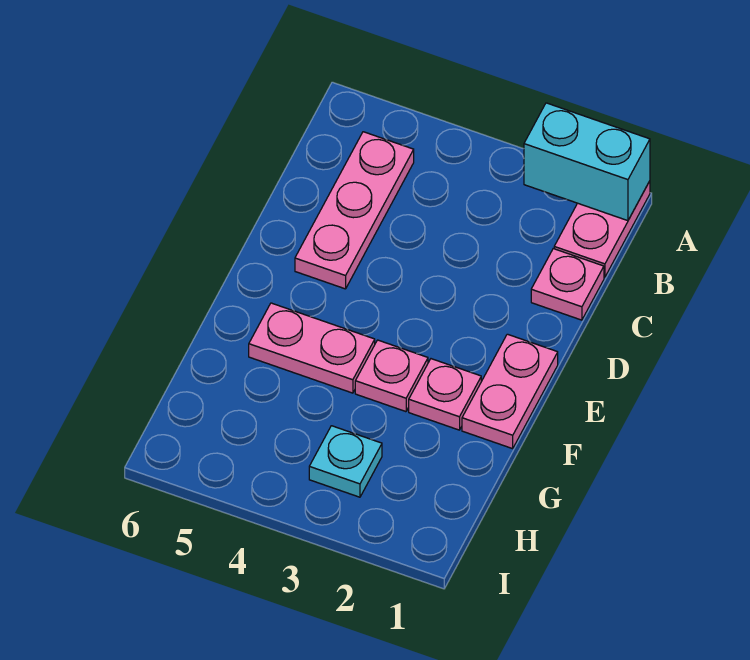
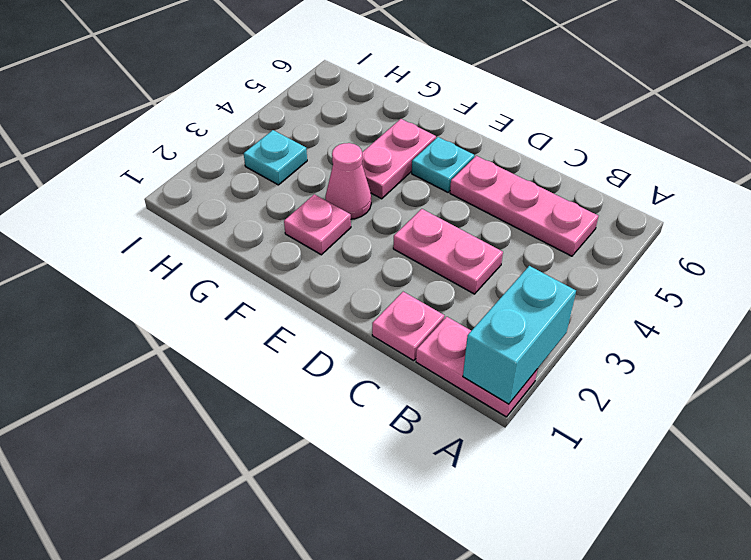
pink 1x2 plate [462,334,558,449] -> pink 1x2 plate moved to [393,209,503,294]
none -> cyan 1x1 plate [412,137,474,192]
pink 1x1 plate [355,340,428,412] -> pink 1x1 cone [326,143,371,219]

